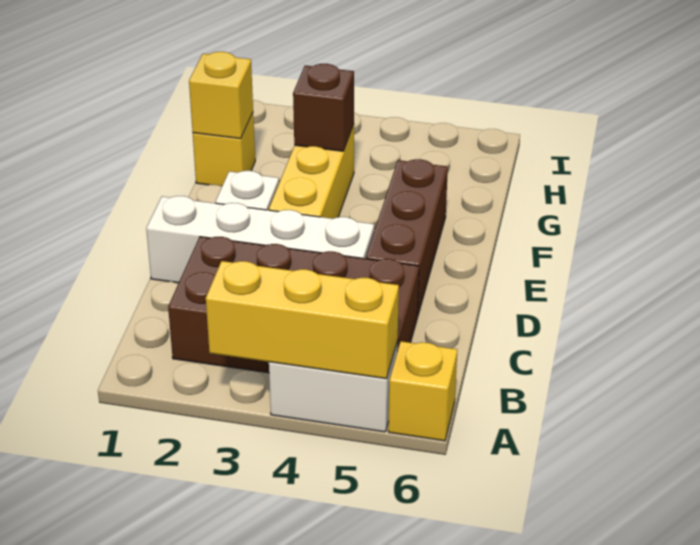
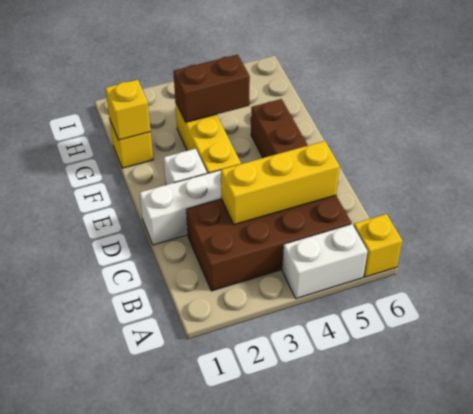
yellow 1x3 brick [206,261,399,379] -> yellow 1x3 brick moved to [221,141,340,225]
brown 1x1 brick [293,64,354,151] -> brown 1x2 brick [173,55,250,122]

